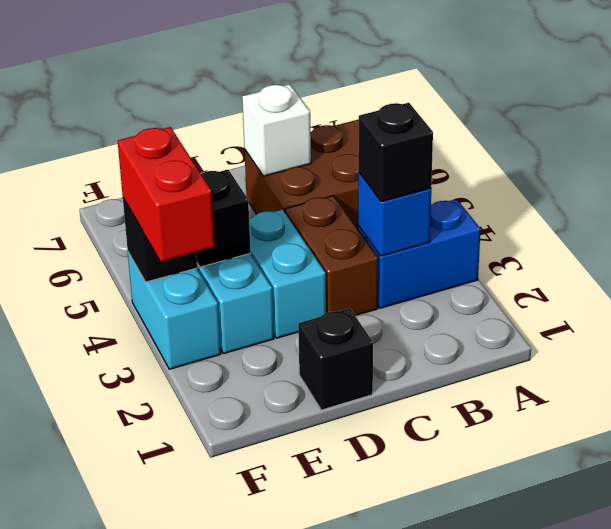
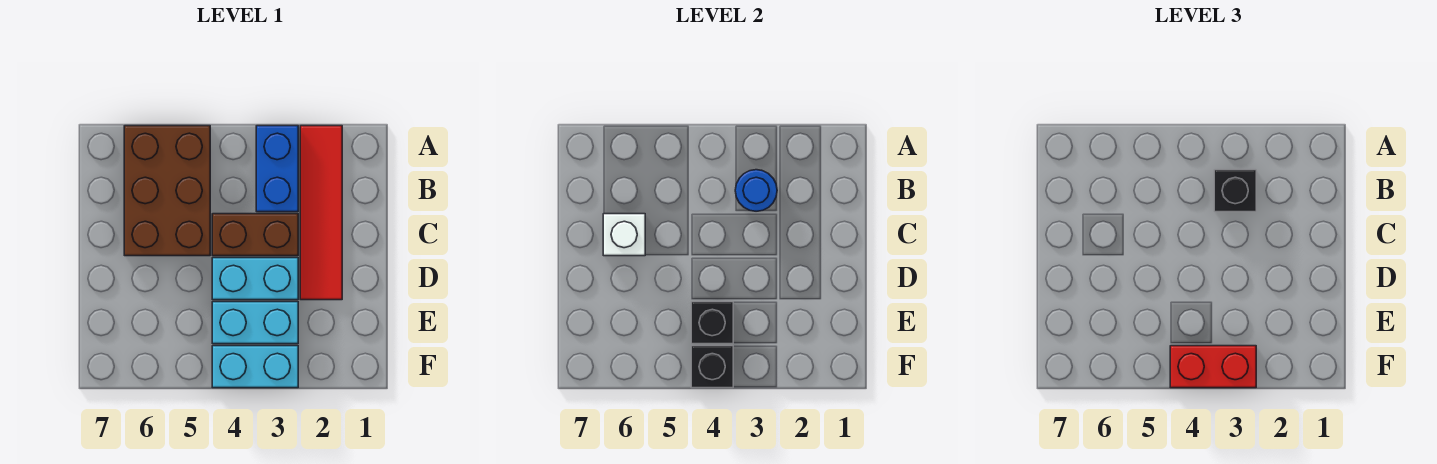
none -> red 1x4 tile [300,126,342,300]
blue 1x1 brick [358,172,431,256] -> blue 1x1 round brick [735,170,777,211]
black 1x1 brick [298,308,373,410] -> none

